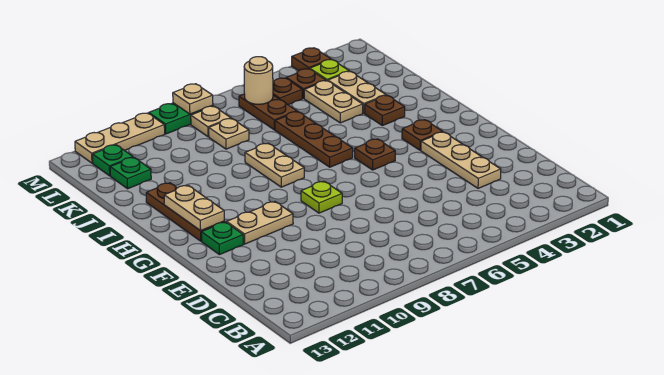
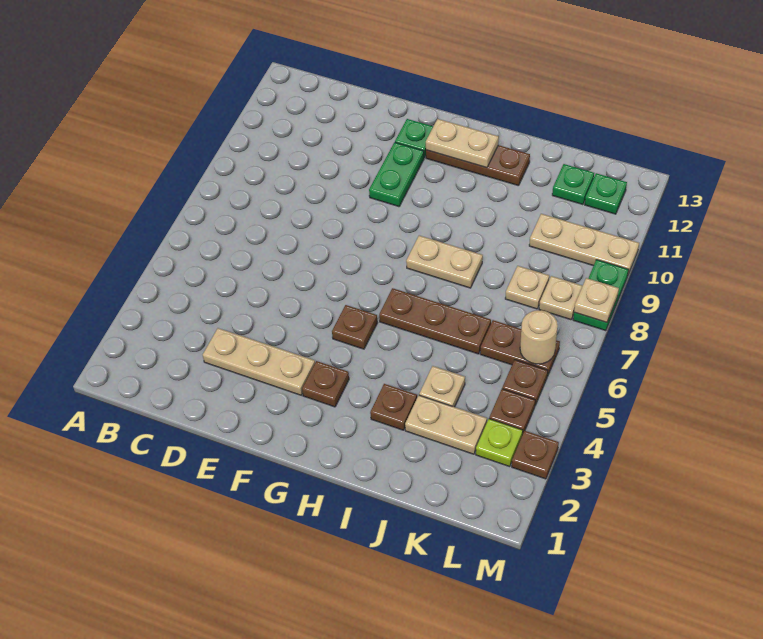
lime 1x1 plate [301,181,342,213] -> none
tan 1x2 plate [227,202,293,244] -> green 1x2 plate [369,142,424,207]
tan 1x2 plate [304,81,363,123] -> tan 1x1 plate [419,366,465,407]
tan 1x3 plate [75,113,165,163] -> tan 1x3 plate turned to [529,214,639,275]

